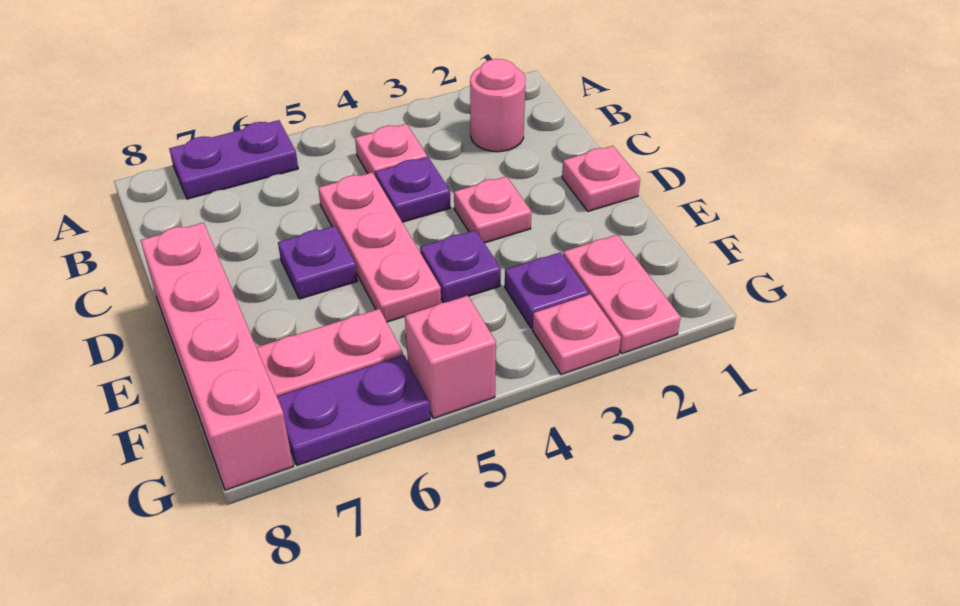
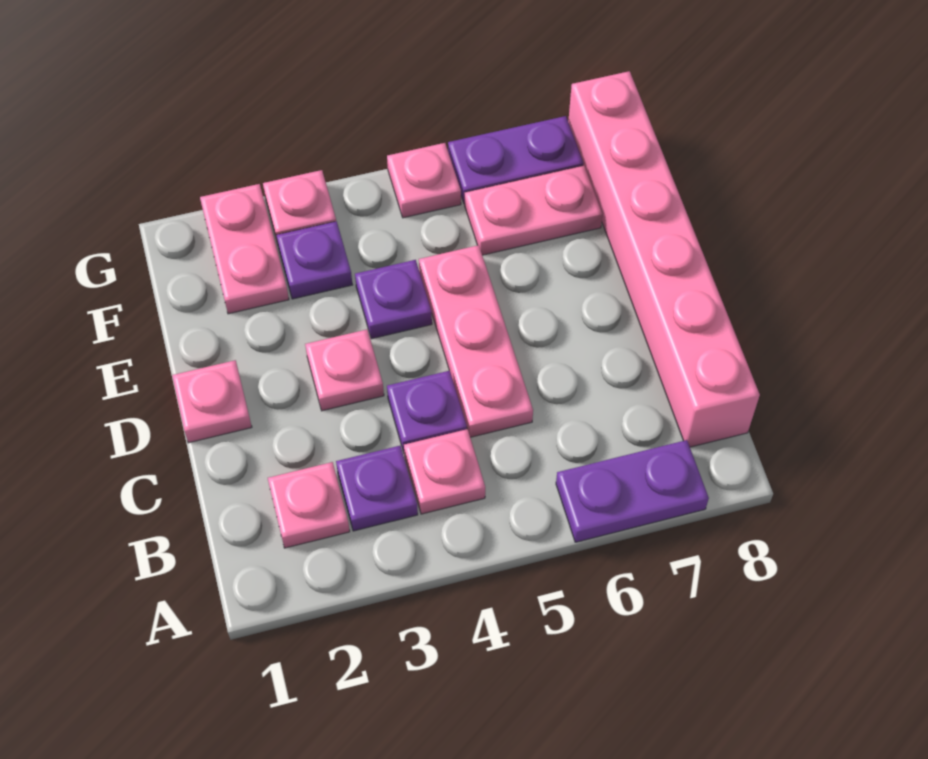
pink 1x1 round brick [470,59,526,152] -> pink 1x1 plate [268,462,350,548]
purple 1x1 plate [278,226,357,299] -> purple 1x1 plate moved to [336,446,418,531]
pink 1x4 brick [141,223,293,490] -> pink 1x6 brick [568,71,760,447]
pink 1x1 brick [405,296,496,418] -> pink 1x1 plate [387,143,461,218]

